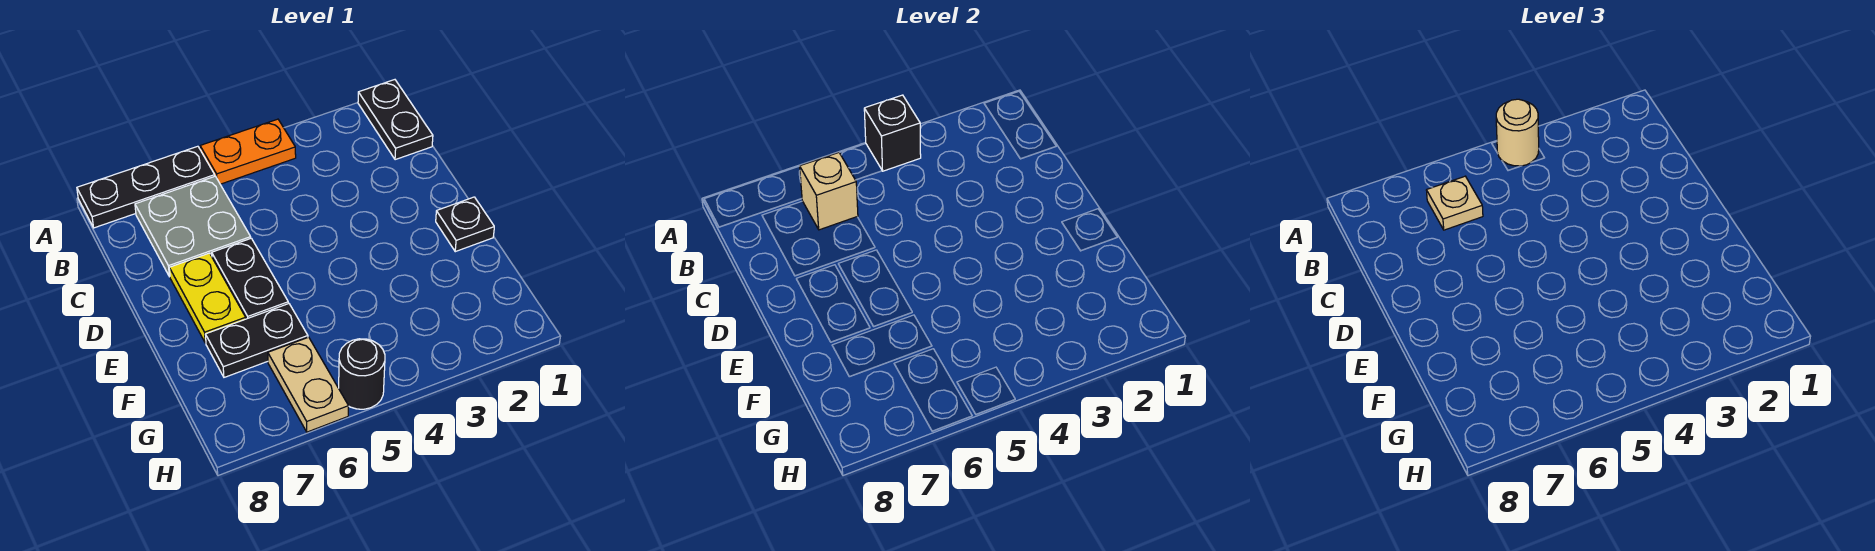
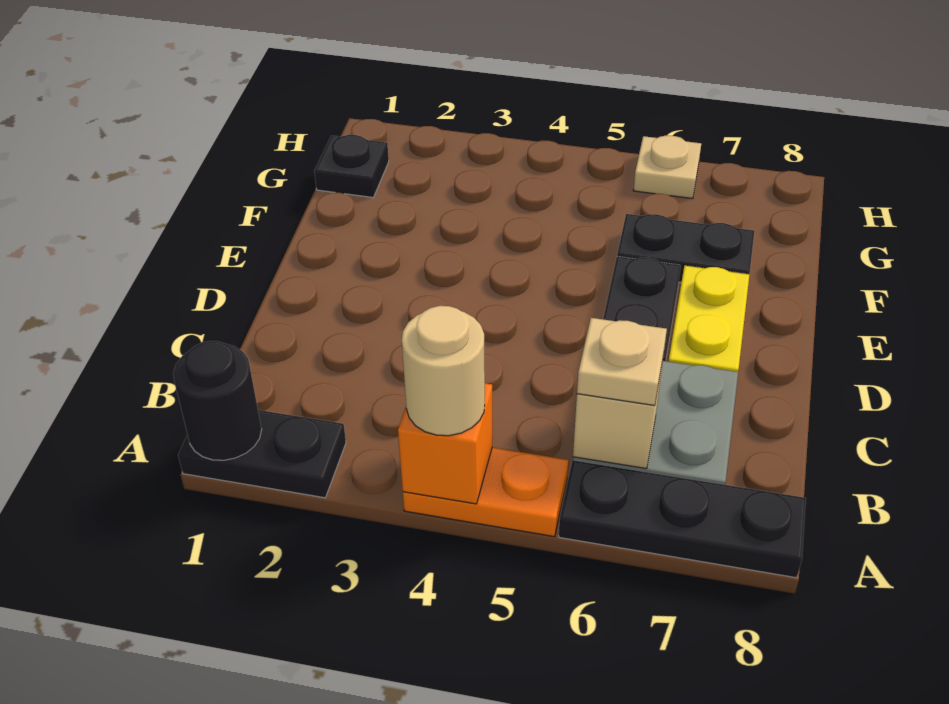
black 1x2 plate [358,80,433,160] -> black 1x2 plate turned to [178,410,346,498]
black 1x1 brick [864,95,921,171] -> orange 1x1 brick [398,383,492,504]
black 1x1 plate [436,197,494,252] -> black 1x1 plate moved to [314,135,389,197]
tan 1x2 plate [268,337,349,432] -> tan 1x1 plate [633,136,701,199]
black 1x1 round brick [339,339,385,409] -> black 1x1 round brick moved to [173,341,262,460]

